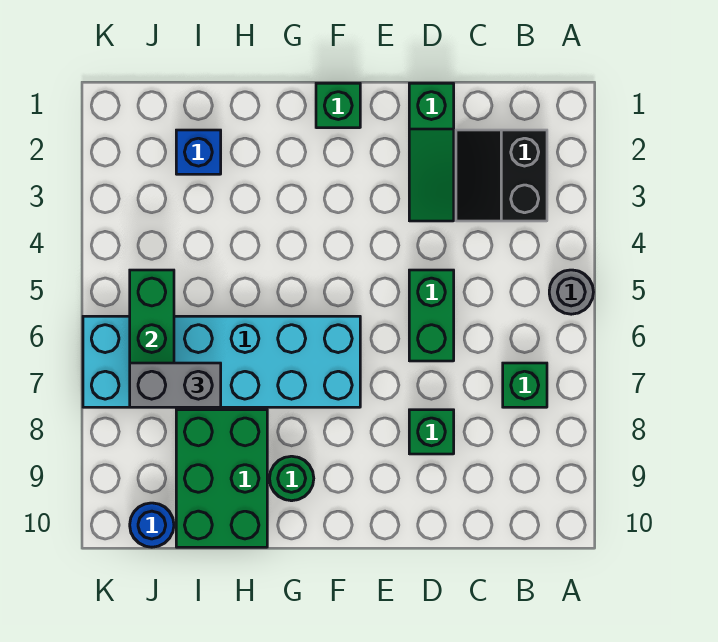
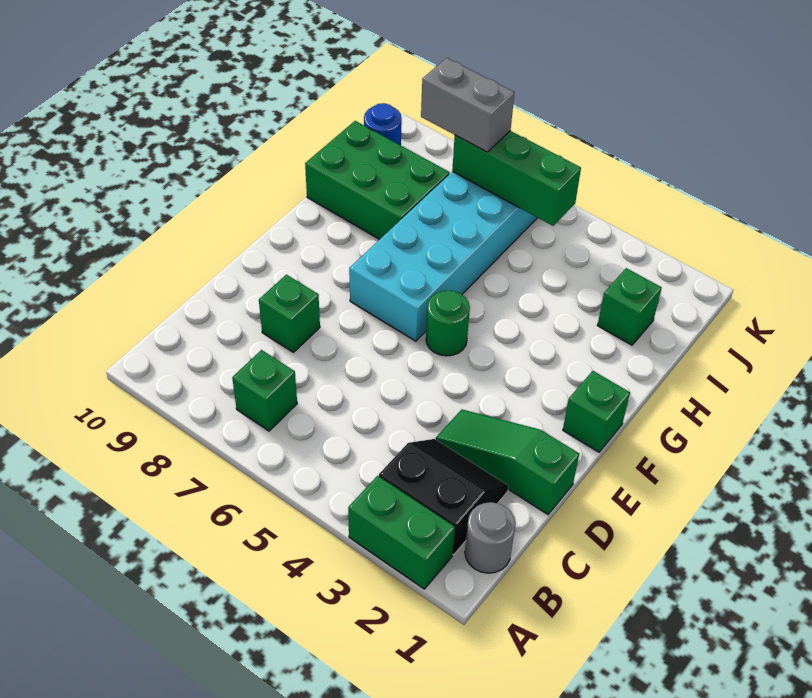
grey 1x1 round brick [549,270,593,314] -> grey 1x1 round brick moved to [465,502,516,573]
green 1x2 brick [409,270,454,361] -> green 1x2 brick moved to [348,476,455,589]
green 1x1 round brick [270,456,314,501] -> green 1x1 round brick moved to [426,290,470,356]
blue 1x1 brick [176,130,221,174] -> green 1x1 brick [597,268,662,345]
grey 1x2 brick [130,363,221,407] -> grey 1x2 brick turned to [421,58,515,152]

